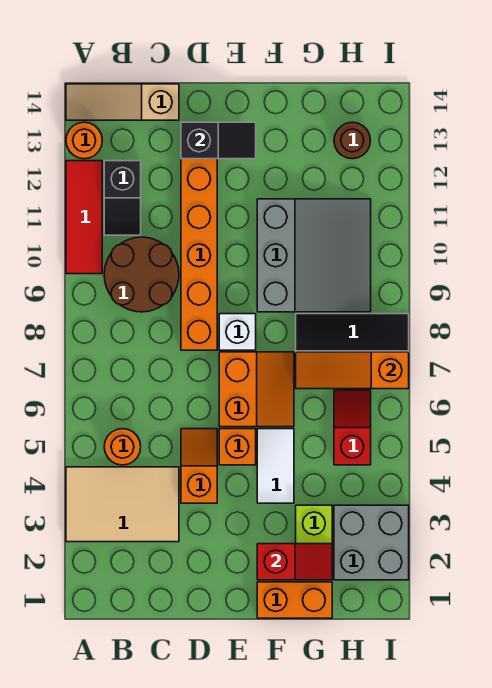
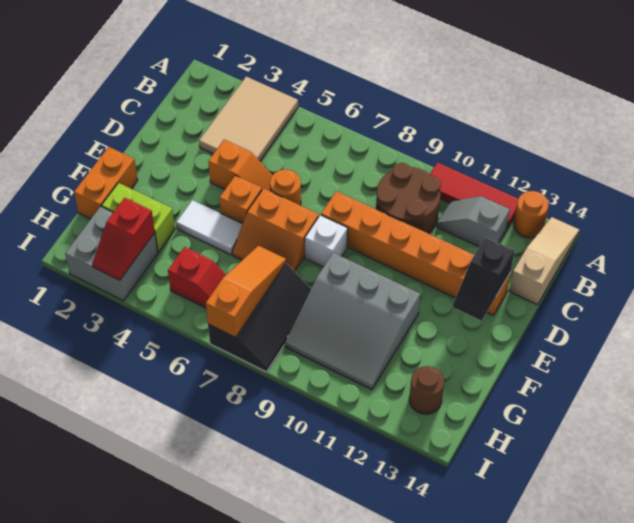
orange 1x1 round brick [104,429,141,465] -> orange 1x1 round brick moved to [270,170,301,205]
black 1x2 slope [104,161,141,235] -> grey 1x2 slope [437,196,510,247]
red 1x2 slope [257,544,332,580] -> red 1x2 slope moved to [92,198,155,280]

